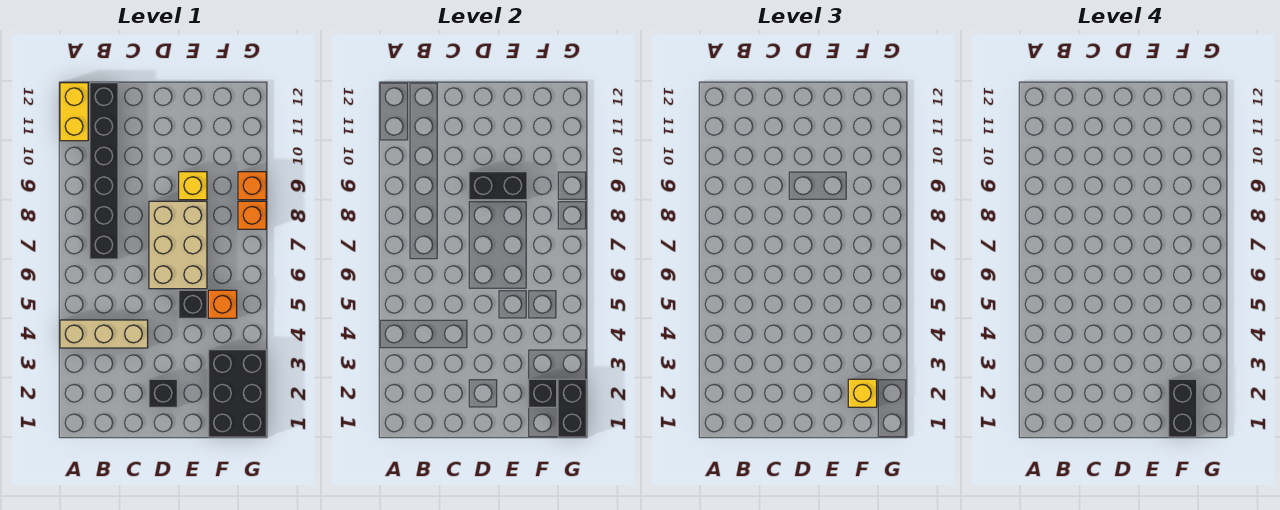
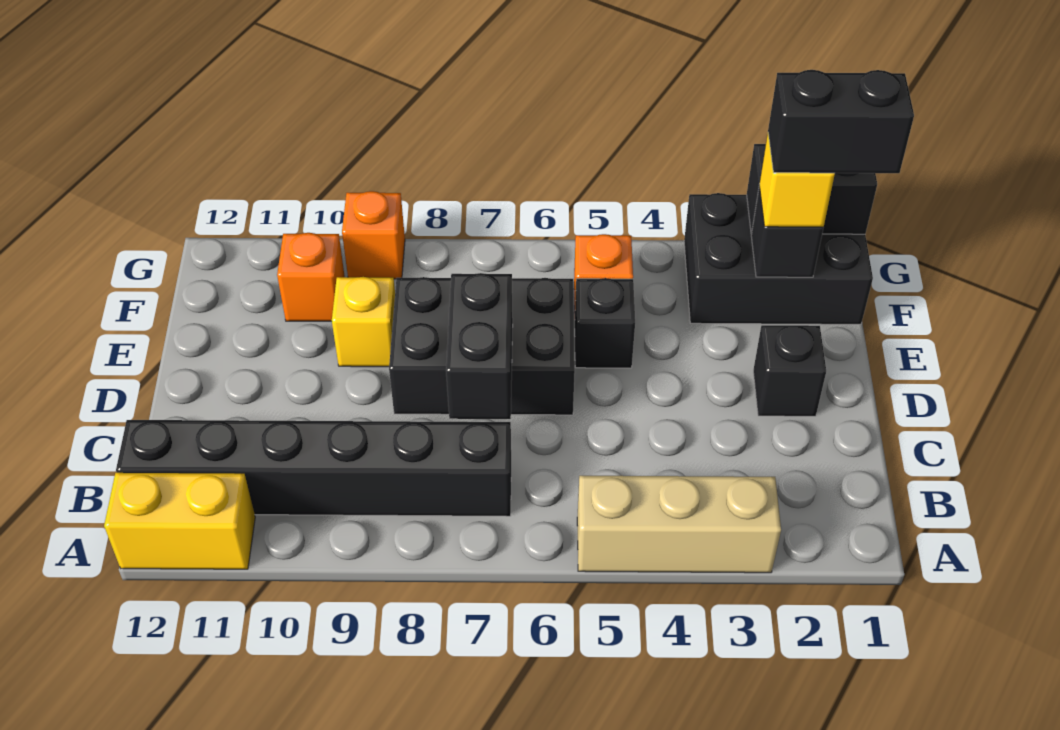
tan 1x3 brick [60,320,148,348] -> tan 1x3 brick turned to [577,476,781,573]
tan 2x3 brick [149,201,207,289] -> black 2x3 brick [389,277,575,415]
black 1x2 brick [469,172,527,200] -> black 1x2 brick moved to [446,273,513,419]
orange 1x1 brick [238,201,266,229] -> orange 1x1 brick moved to [277,233,345,321]

